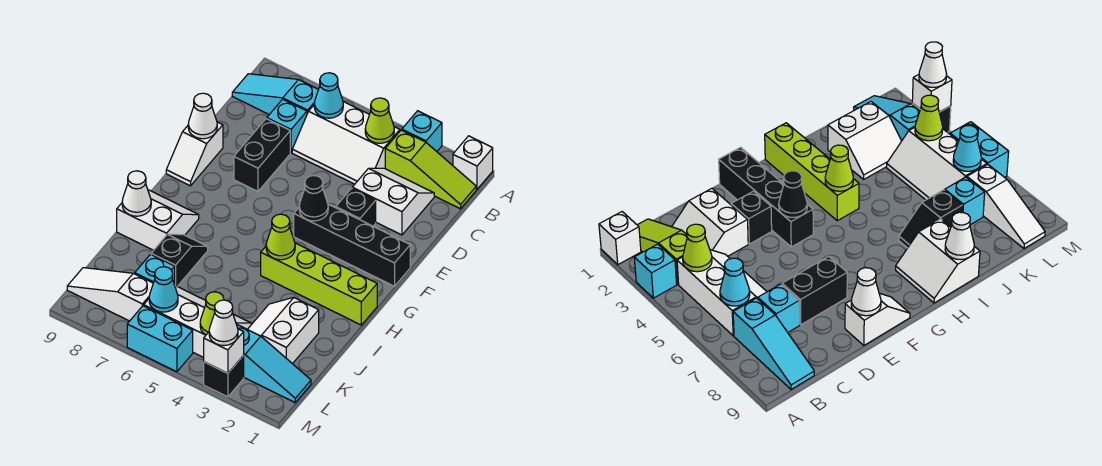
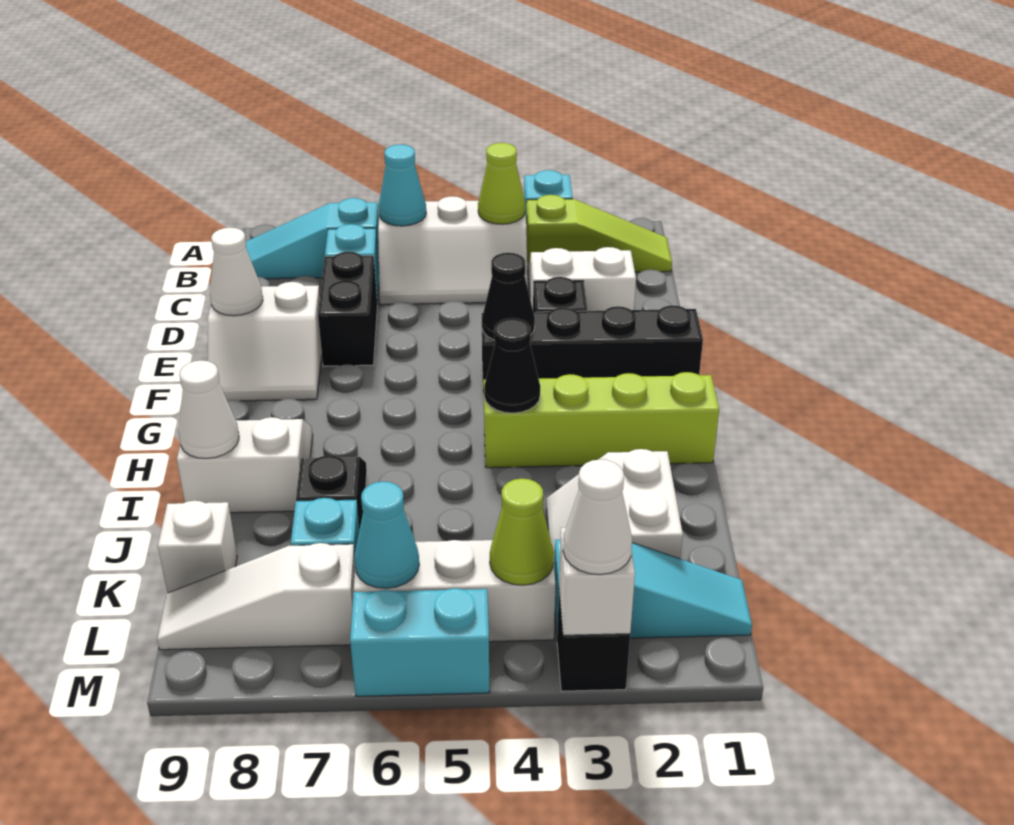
white 1x1 brick [453,136,493,189] -> white 1x1 brick moved to [158,501,237,593]
white 1x2 slope [166,122,223,186] -> white 2x2 slope [208,282,322,401]
lime 1x1 cone [266,214,295,260] -> black 1x1 cone [484,318,540,413]

